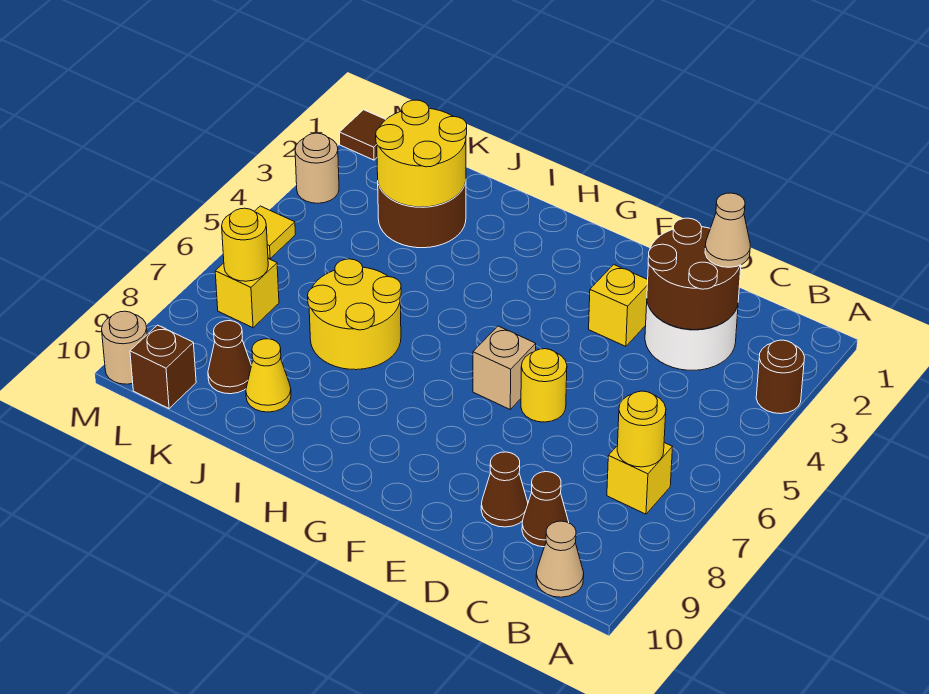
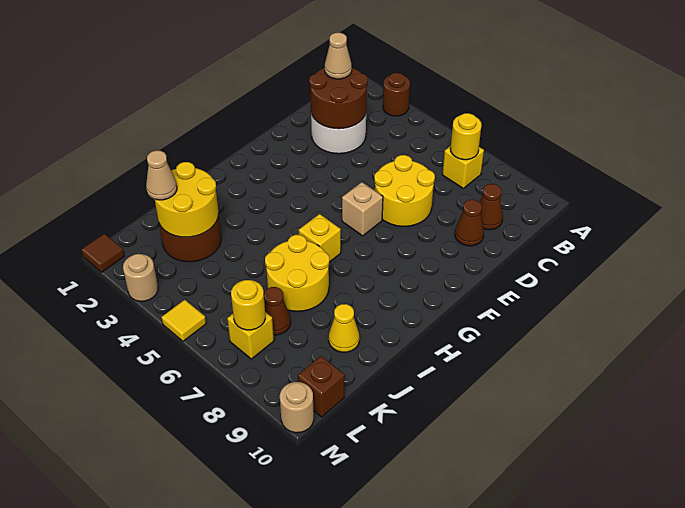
tan 1x1 cone [536,521,584,597] -> tan 1x1 cone moved to [146,151,177,200]
yellow 1x1 brick [589,265,648,346] -> yellow 1x1 brick moved to [299,214,341,262]
yellow 1x1 round brick [521,349,567,422] -> yellow 2x2 round brick [374,155,435,226]
brown 1x1 cone [208,321,252,394] -> brown 1x1 cone moved to [264,287,291,335]

